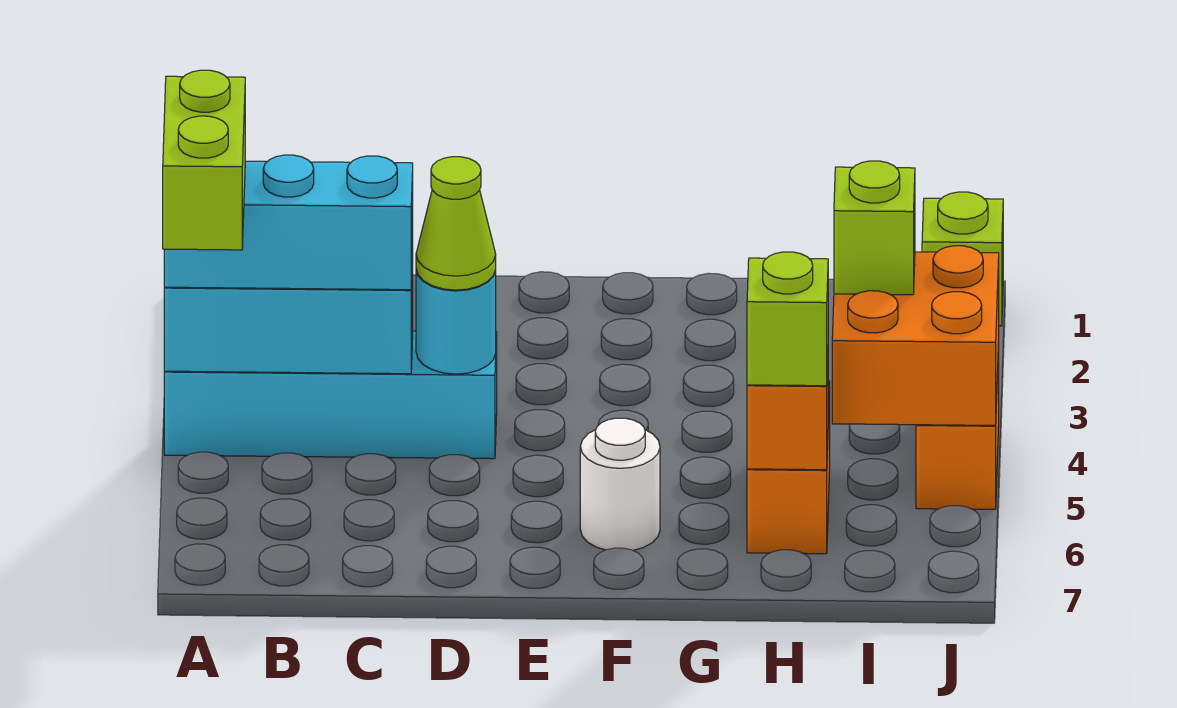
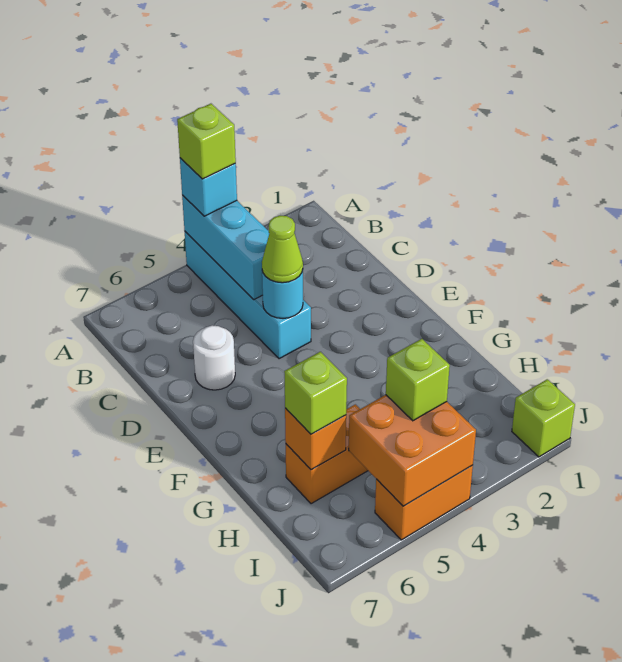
cyan 1x3 brick [164,155,413,290] -> cyan 1x1 brick [180,158,237,216]
lime 1x2 brick [163,70,245,250] -> lime 1x1 brick [177,104,236,179]
white 1x1 round brick [580,418,660,550] -> white 1x1 round brick moved to [193,325,235,390]

